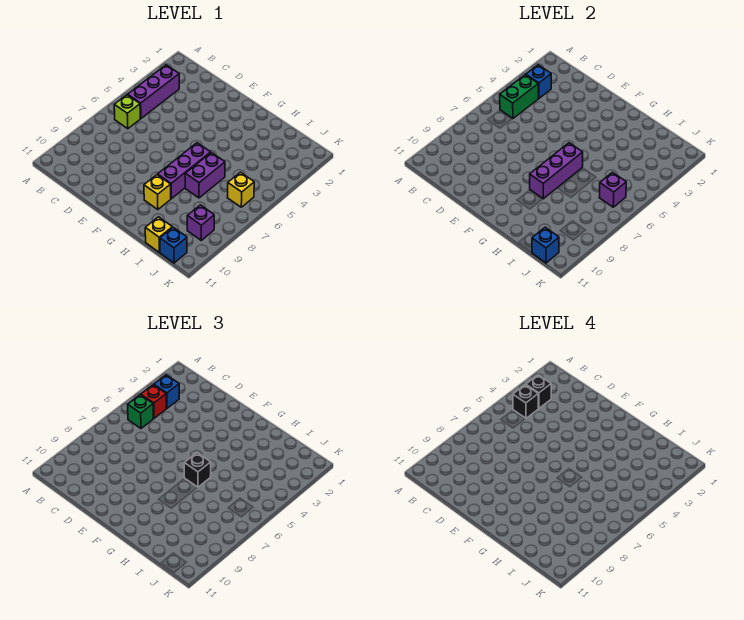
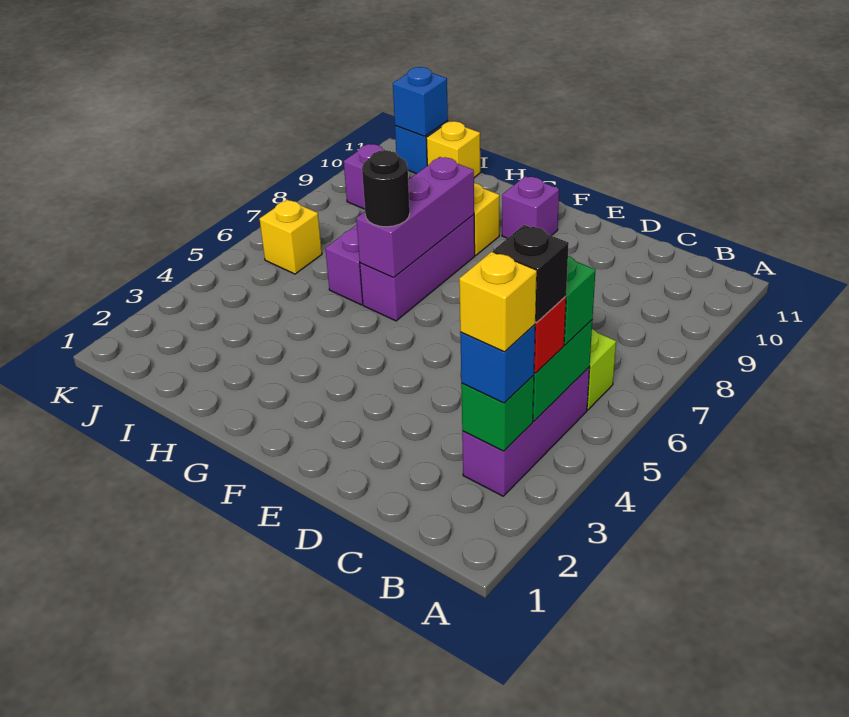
blue 1x1 brick [526,65,551,98] -> green 1x1 brick [461,375,534,451]
black 1x1 brick [526,375,551,408] -> yellow 1x1 brick [459,252,537,352]
black 1x1 brick [184,453,211,487] -> black 1x1 round brick [362,150,410,227]
purple 1x1 brick [599,172,626,207] -> purple 1x1 brick moved to [502,176,559,238]

